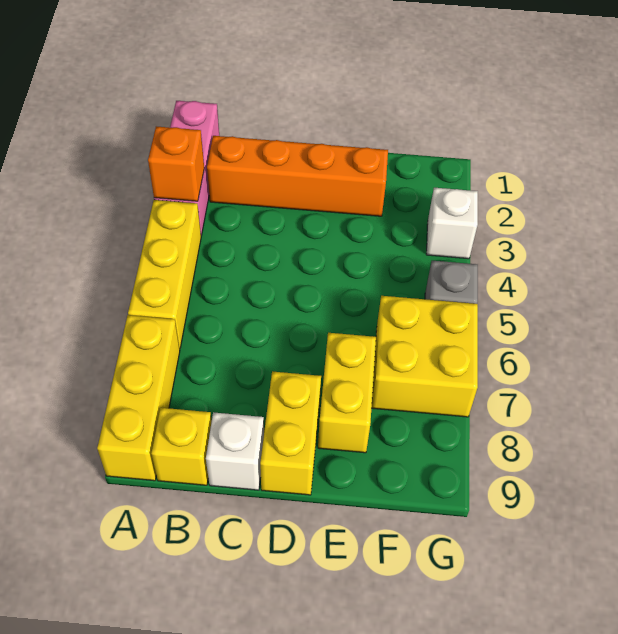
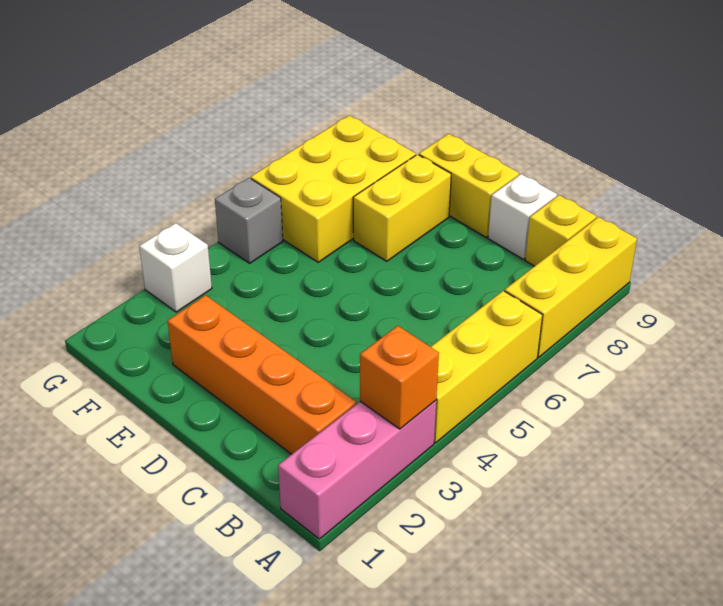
yellow 1x2 brick [260,371,321,495] -> yellow 1x2 brick turned to [419,134,519,237]
yellow 2x2 brick [372,296,478,417] -> yellow 2x3 brick [251,115,416,262]

